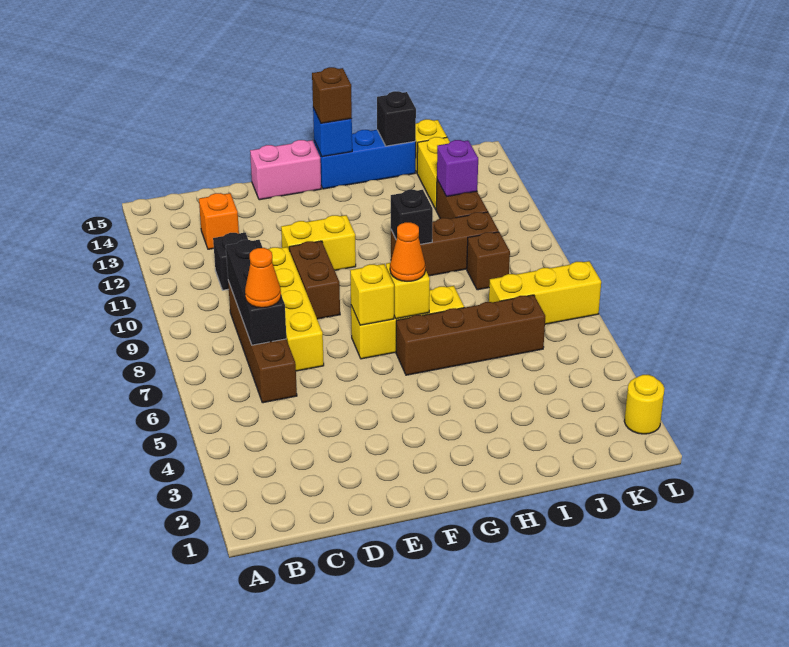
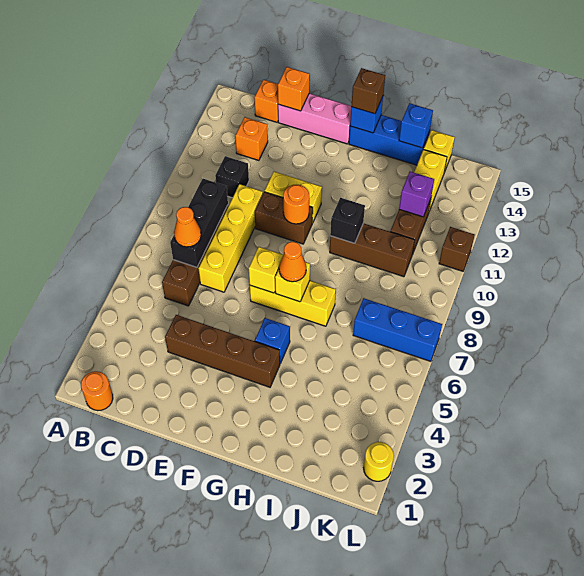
none -> orange 1x1 round brick [81,371,113,411]
none -> orange 1x1 brick [254,80,278,122]
none -> orange 1x1 brick [277,67,310,111]
brown 1x2 brick [289,241,340,319] -> brown 1x2 brick turned to [255,192,313,244]
pink 1x2 brick [250,140,321,200] -> pink 1x3 brick [278,93,351,144]
none -> orange 1x1 round brick [283,185,309,224]
none -> blue 1x1 brick [255,318,290,363]
brown 1x4 brick [396,295,545,375] -> brown 1x4 brick moved to [165,315,280,387]
black 1x1 brick [377,91,416,146] -> blue 1x1 brick [399,103,433,148]
yellow 1x3 brick [489,261,601,324] -> blue 1x3 brick [353,298,442,361]
brown 1x1 brick [467,232,510,290] -> brown 1x1 brick moved to [439,227,475,271]

